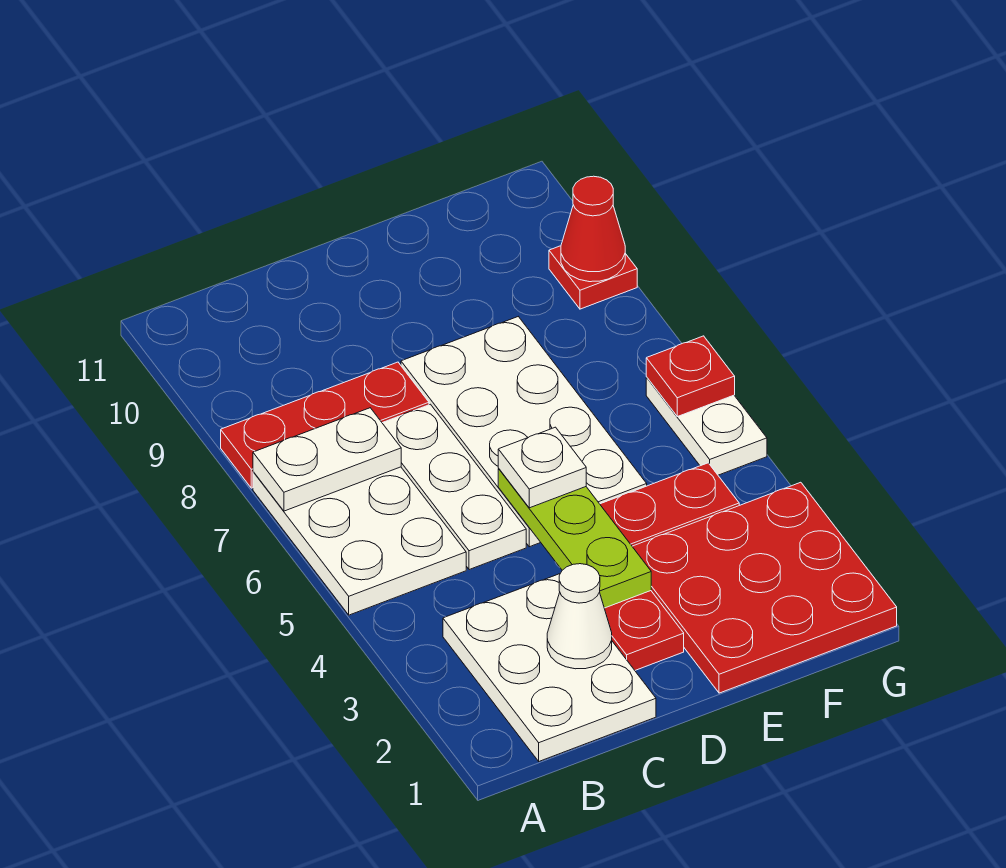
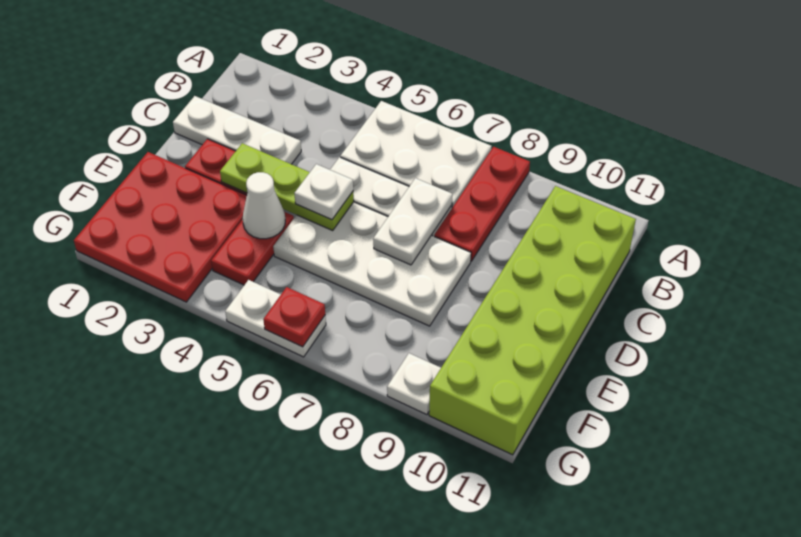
white 1x2 plate [253,408,401,511] -> white 1x2 plate moved to [373,178,452,265]
white 2x3 plate [443,574,656,761] -> white 1x3 plate [173,96,301,164]
none -> lime 2x6 brick [429,186,636,455]
white 1x1 cone [547,564,612,669] -> white 1x1 cone moved to [243,172,285,239]
red 1x1 plate [549,246,637,309] -> white 1x1 plate [387,353,441,415]
red 1x1 cone [561,176,625,282] -> none

